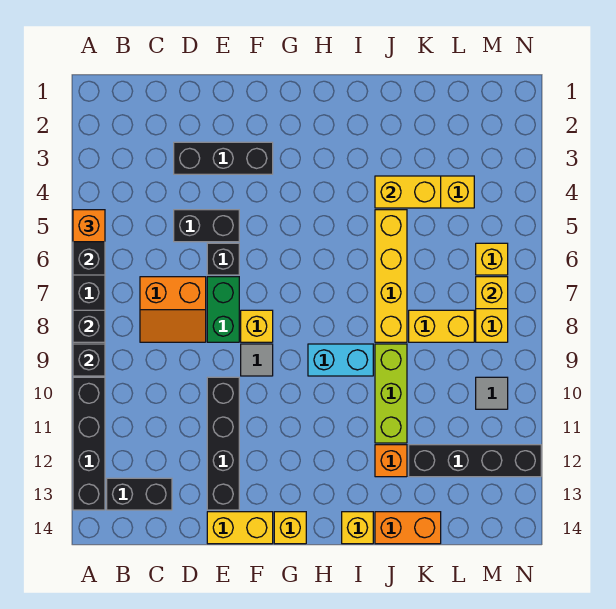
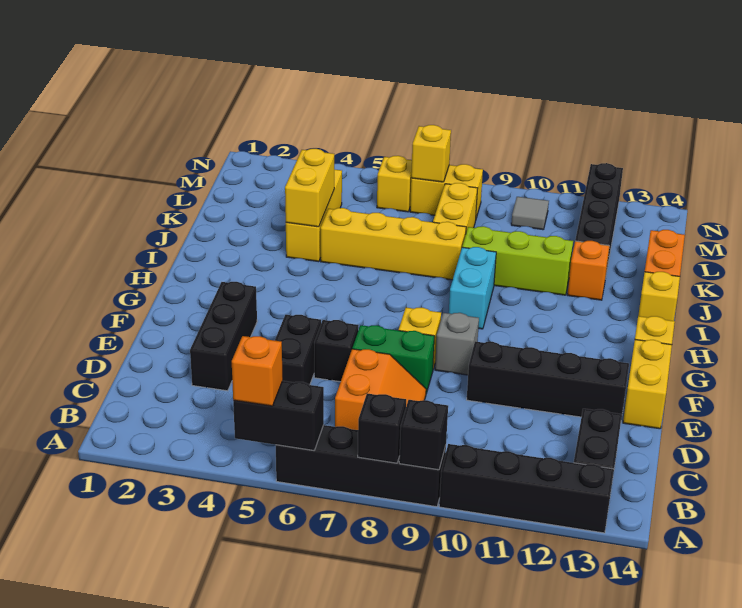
grey 1x1 tile [241,344,273,376] -> grey 1x1 brick [435,313,479,375]

